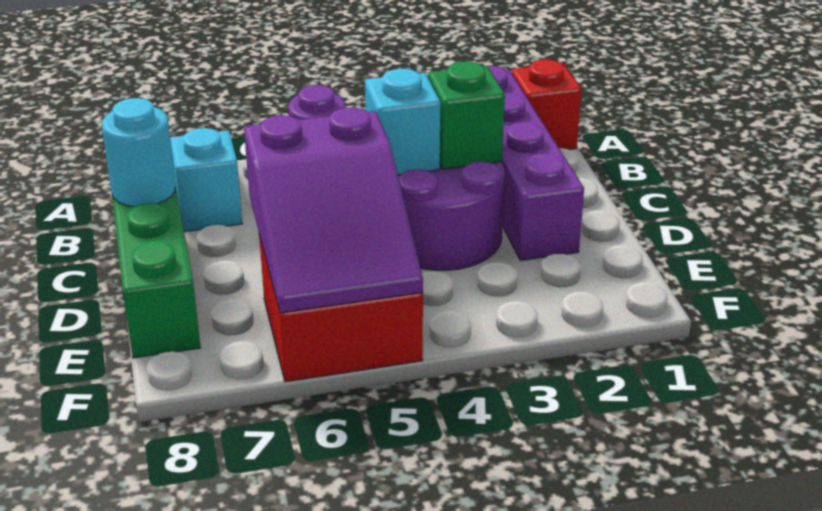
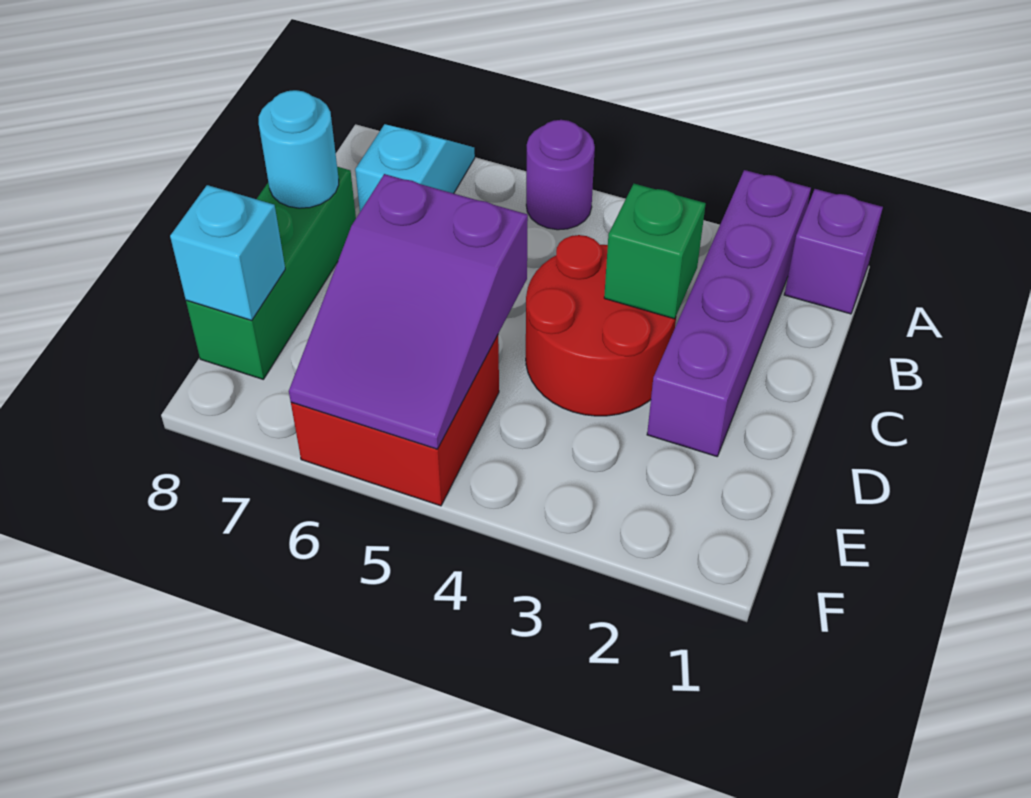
red 1x1 brick [511,59,582,150] -> purple 1x1 brick [784,189,883,314]
purple 2x2 round brick [398,162,505,270] -> red 2x2 round brick [526,235,676,416]
cyan 1x1 brick [365,69,441,175] -> cyan 1x1 brick moved to [170,185,285,320]

